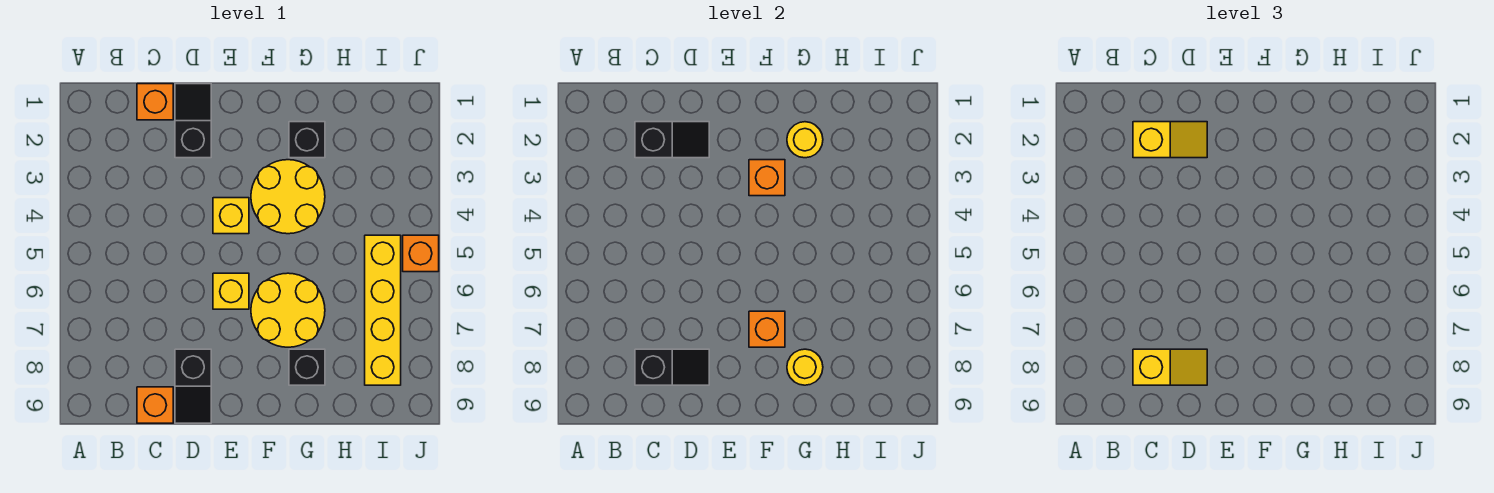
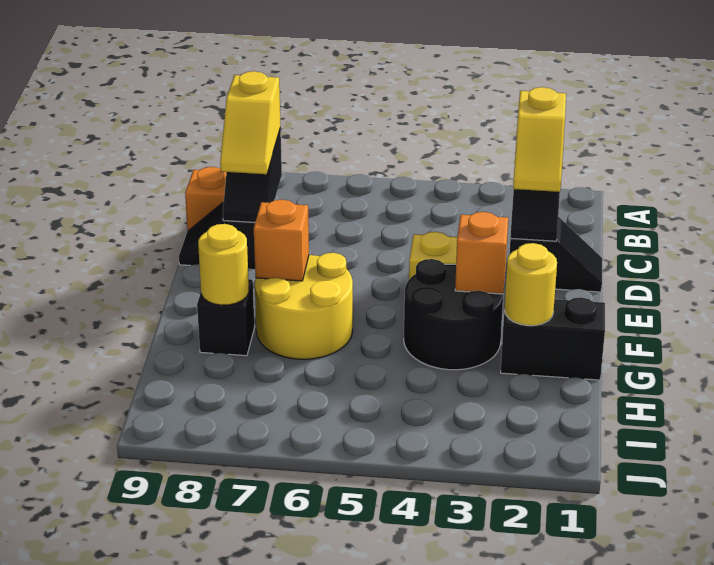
orange 1x1 brick [137,84,173,120] -> none
yellow 1x1 brick [213,273,249,309] -> none
yellow 2x2 round brick [251,160,325,234] -> black 2x2 round brick [404,259,503,370]
black 1x1 brick [289,122,325,158] -> black 1x2 brick [501,297,605,380]
yellow 1x4 brick [365,235,401,385] -> none
orange 1x1 brick [403,235,439,272] -> none

